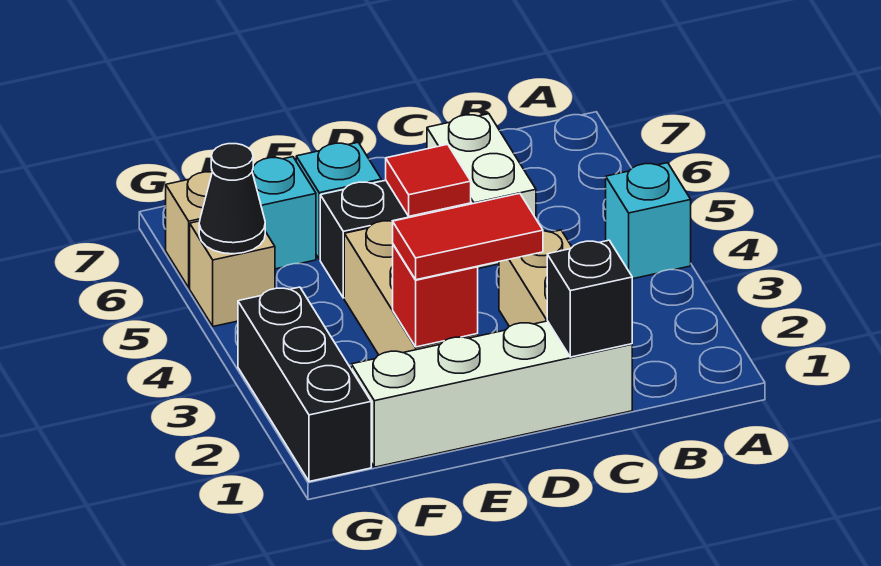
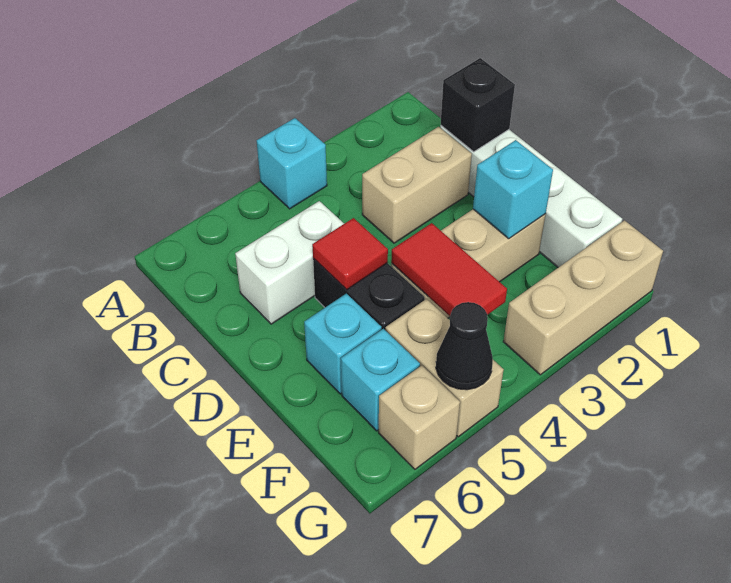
red 1x2 tile [393,193,543,280] -> red 1x2 tile moved to [391,223,507,316]
red 1x1 brick [393,244,478,347] -> cyan 1x1 brick [473,140,553,239]
black 1x3 brick [238,287,371,482] -> tan 1x3 brick [503,220,663,375]
tan 1x1 brick [190,221,275,326] -> tan 1x2 brick [385,299,504,437]

